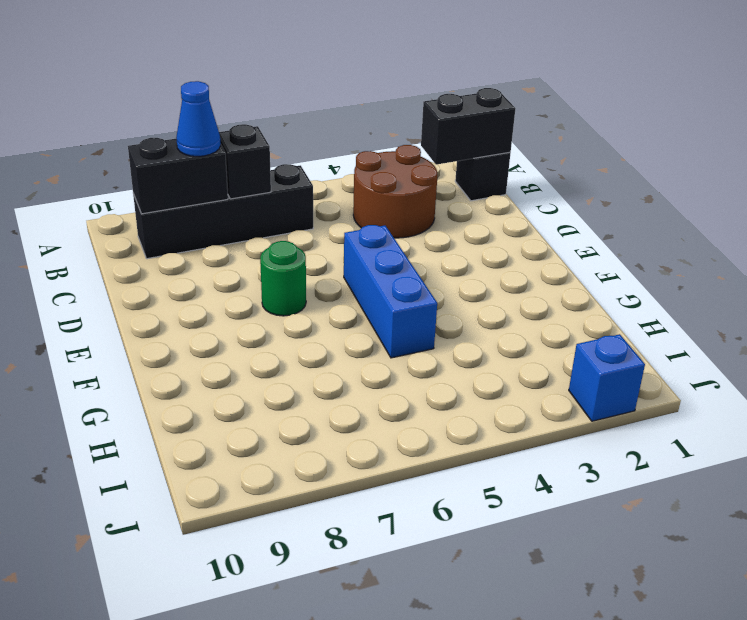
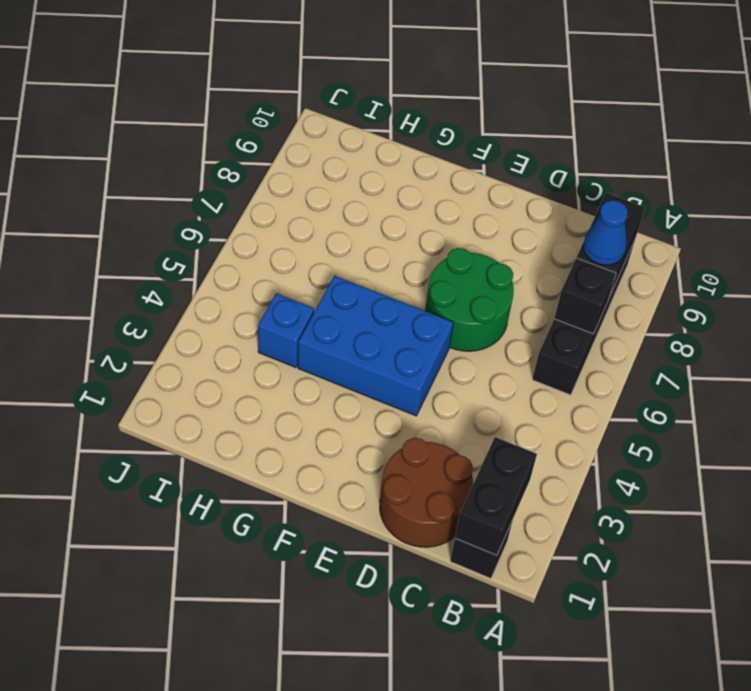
brown 2x2 round brick [353,145,438,238] -> brown 2x2 round brick moved to [380,438,473,547]
blue 1x3 brick [344,225,437,358] -> blue 2x3 brick [298,276,453,416]
green 1x1 round brick [260,241,306,316] -> green 2x2 round brick [425,248,514,351]
blue 1x1 brick [569,334,645,421] -> blue 1x1 brick moved to [258,293,314,368]

